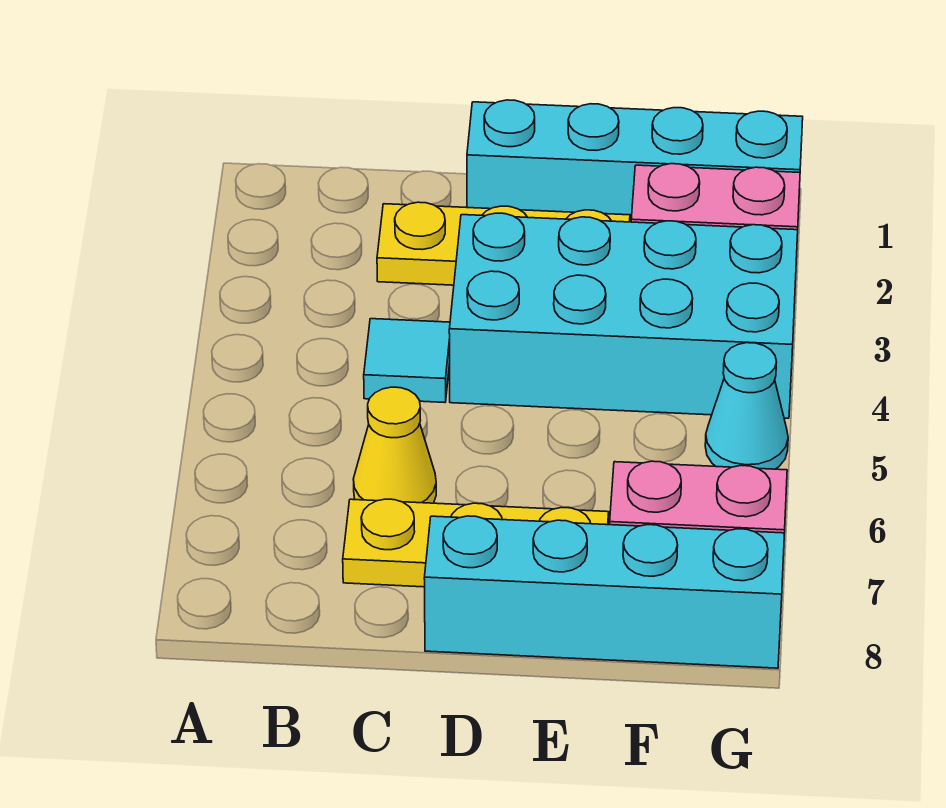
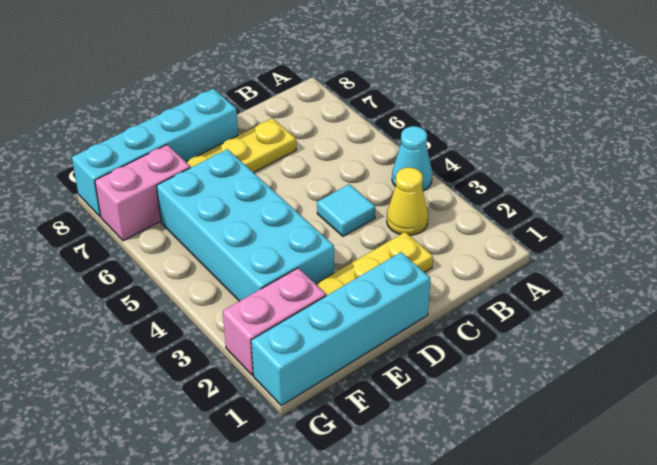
yellow 1x1 cone [353,387,436,503] -> yellow 1x1 cone moved to [387,167,428,236]
cyan 2x4 brick [449,213,798,418] -> cyan 2x4 brick turned to [157,149,334,301]
cyan 1x1 cone [705,343,788,469] -> cyan 1x1 cone moved to [392,126,432,191]

